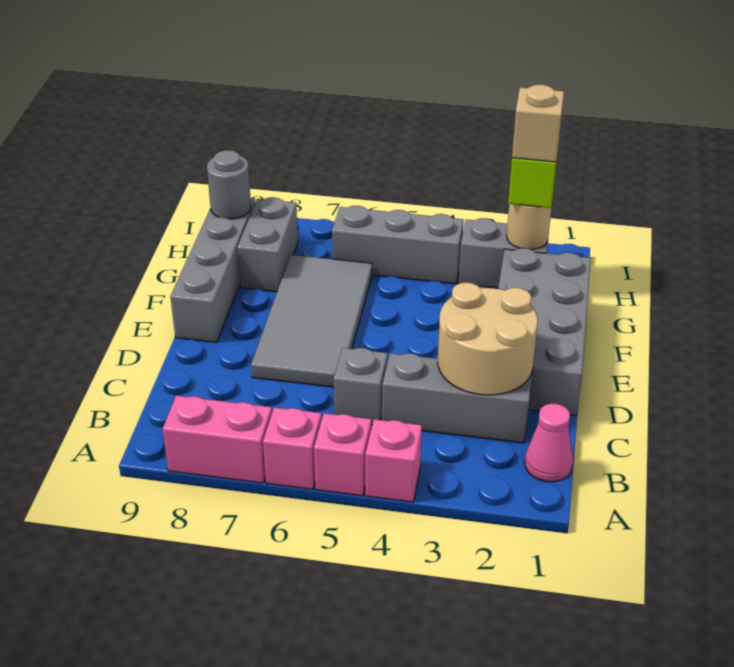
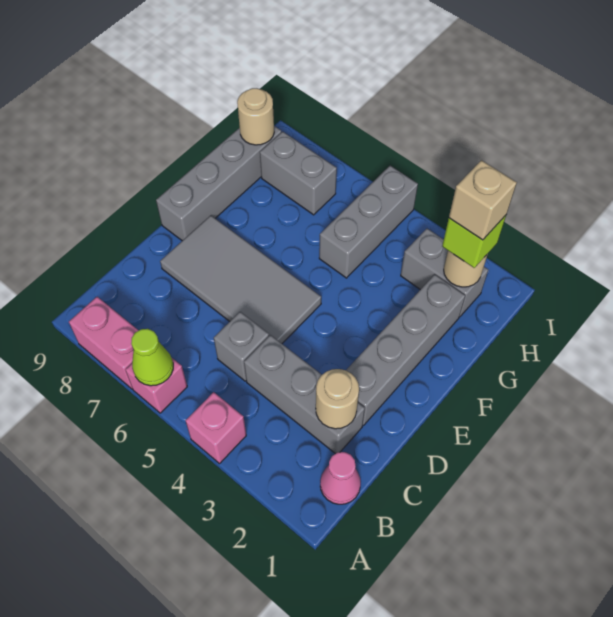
pink 1x1 brick [314,413,371,496] -> none
none -> lime 1x1 cone [131,329,173,386]
tan 2x2 round brick [438,283,538,395] -> tan 1x1 round brick [316,369,359,429]
grey 2x4 brick [498,248,591,416] -> grey 1x4 brick [346,275,465,426]
grey 2x4 tile [251,255,372,387] -> grey 2x4 tile turned to [160,216,321,343]
grey 1x2 brick [237,197,298,292] -> grey 1x2 brick turned to [260,132,337,215]
grey 1x3 brick [332,206,464,284] -> grey 1x3 brick turned to [319,166,418,278]
grey 1x1 round brick [207,150,251,219] -> tan 1x1 round brick [237,88,274,145]

